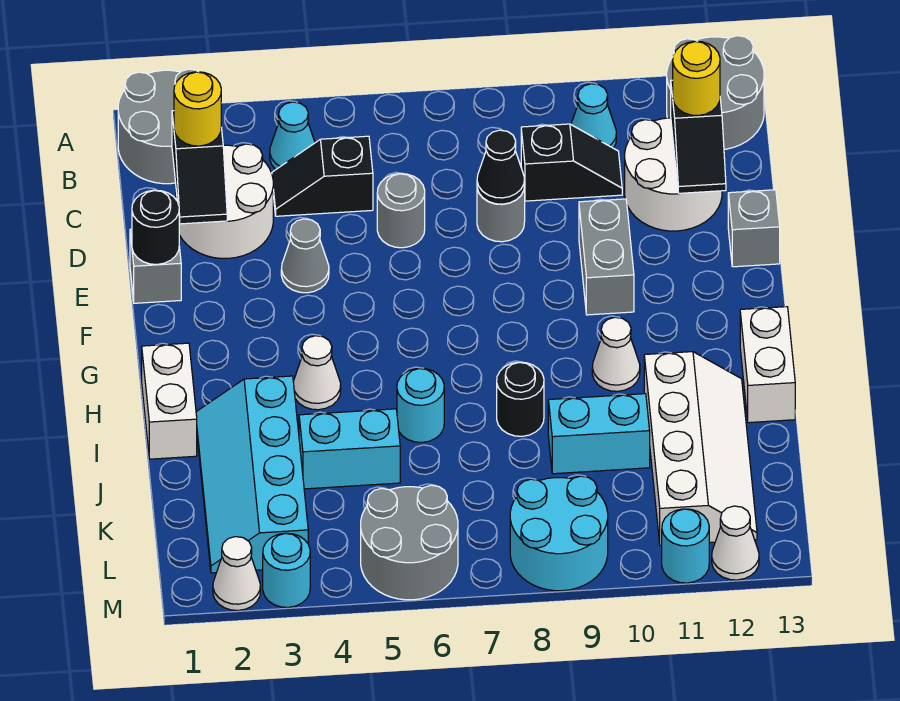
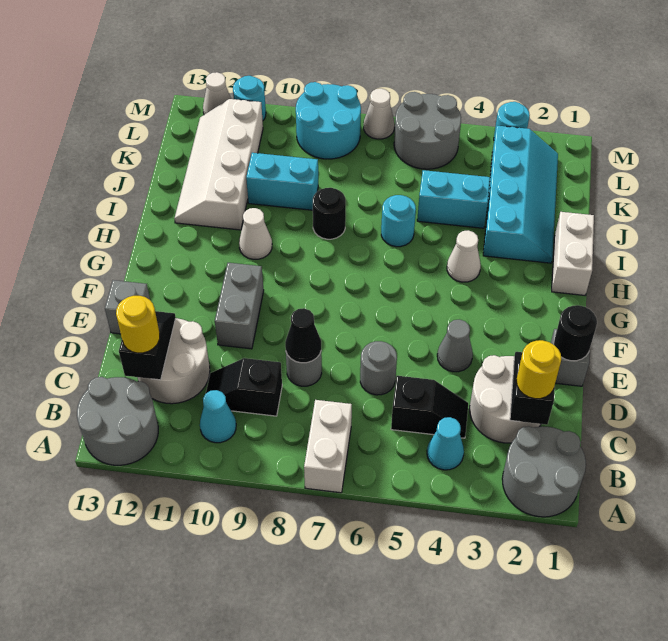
white 1x2 brick [740,307,795,423] -> white 1x2 brick moved to [304,400,352,493]
white 1x1 cone [213,537,260,610] -> white 1x1 cone moved to [364,89,395,139]

